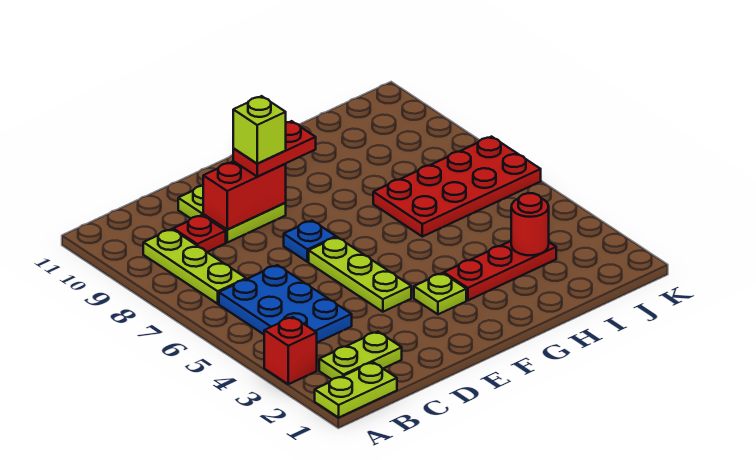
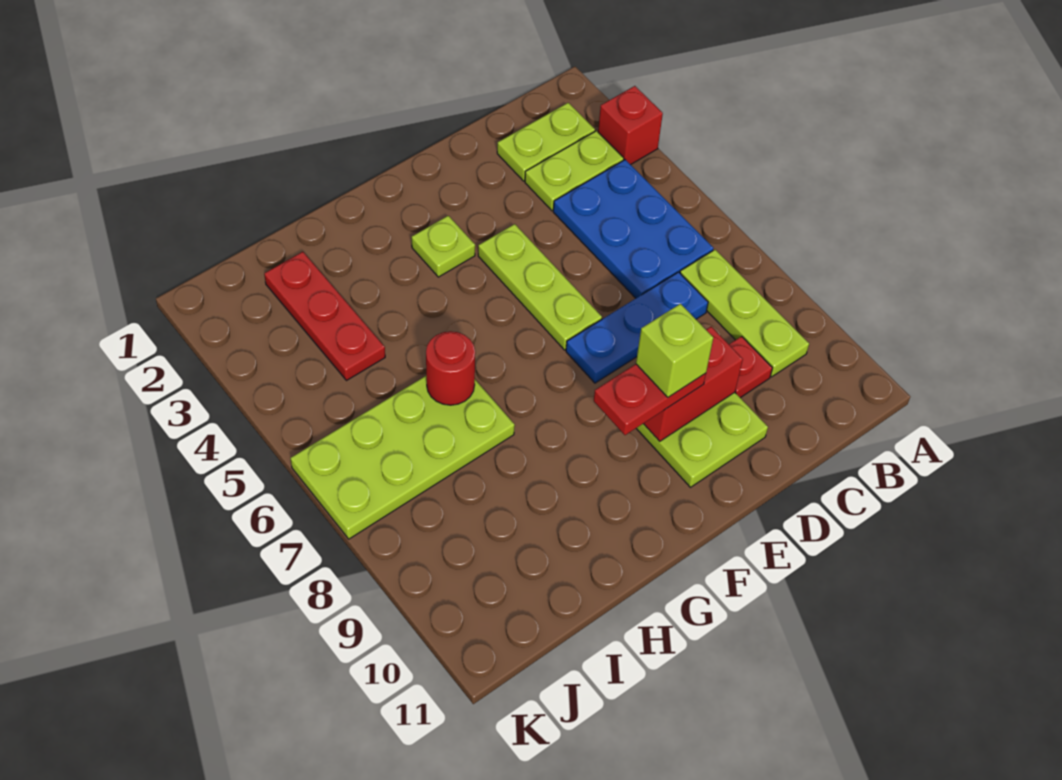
lime 1x2 plate [315,362,397,418] -> lime 1x2 plate moved to [525,131,624,211]
blue 1x1 plate [284,221,336,262] -> blue 1x3 plate [566,272,708,383]
red 1x3 plate [444,241,556,300] -> red 1x3 plate turned to [264,252,385,381]
red 2x4 plate [373,137,541,237] -> lime 2x4 plate [291,376,515,539]
red 1x1 round brick [511,193,549,255] -> red 1x1 round brick moved to [426,331,475,405]

